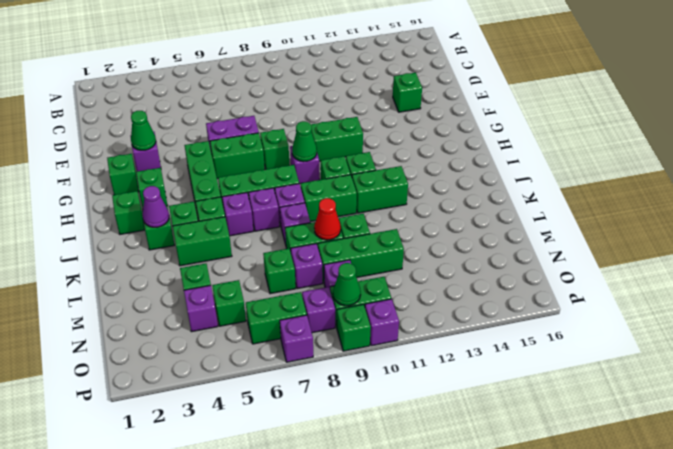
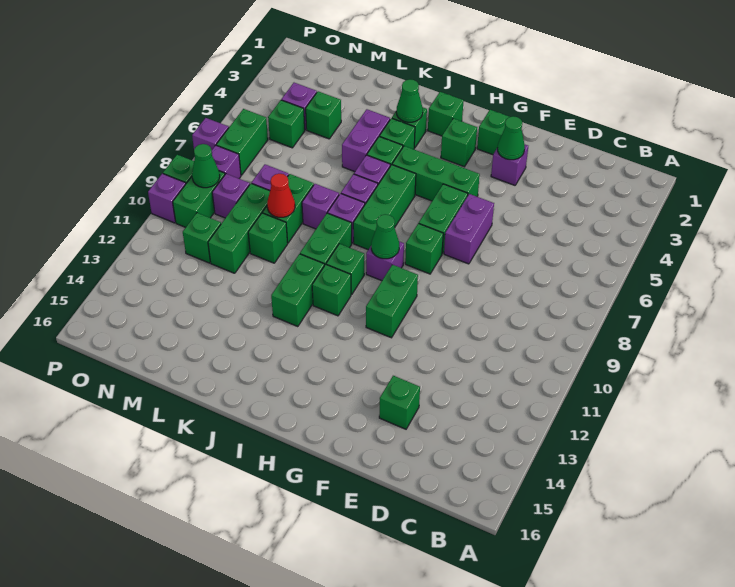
purple 1x1 cone [142,186,169,227] -> green 1x1 cone [396,79,423,122]
green 1x2 brick [173,217,232,266] -> purple 1x2 brick [342,109,390,172]
green 1x1 brick [263,249,296,294] -> green 1x1 brick moved to [183,213,221,263]

